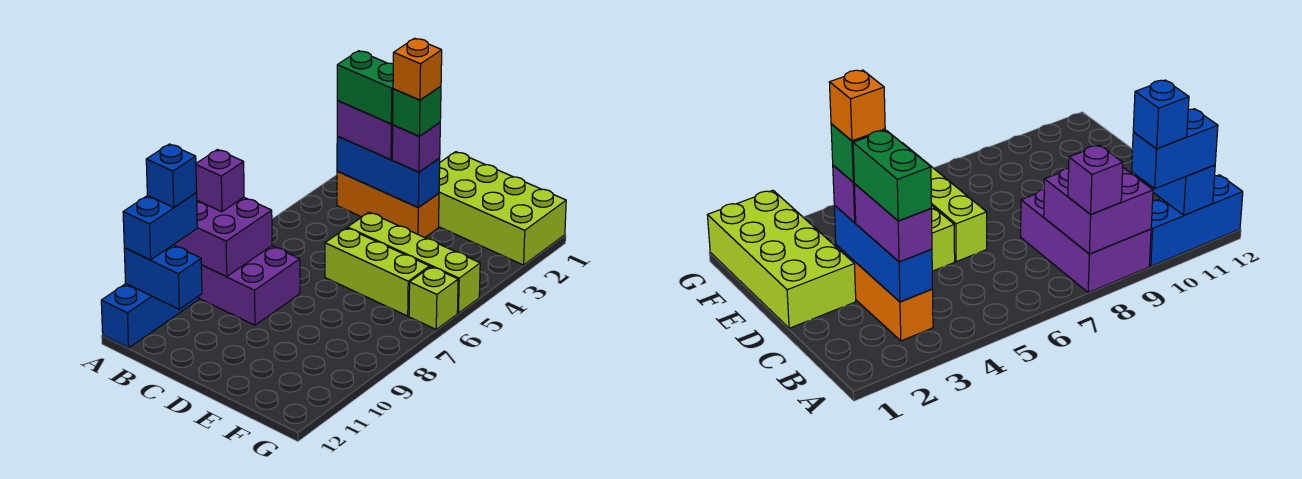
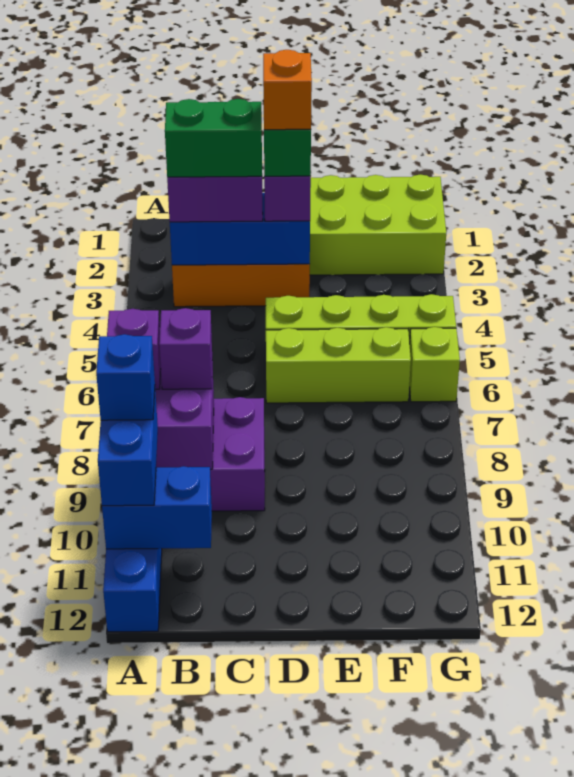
none -> purple 1x1 brick [159,308,212,389]

